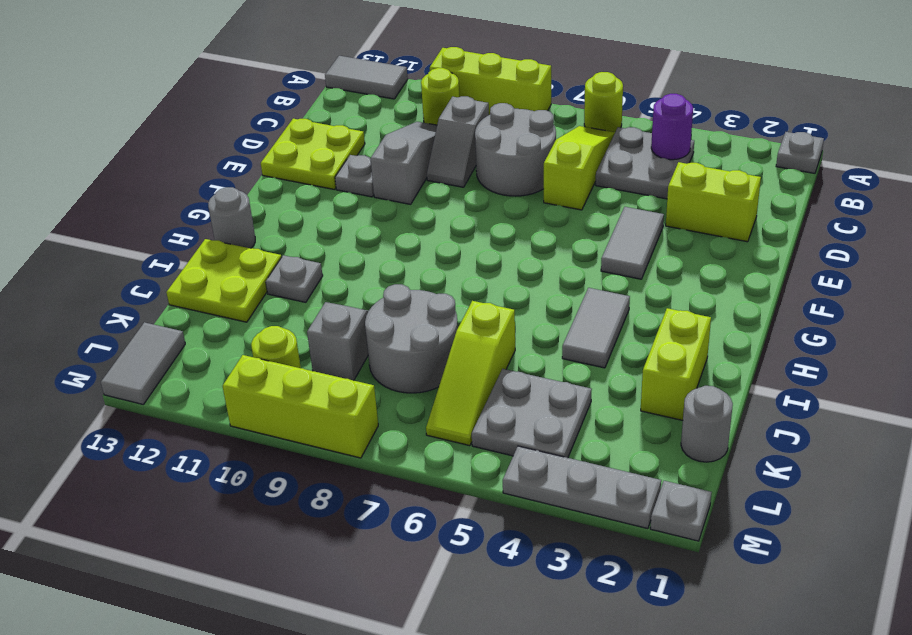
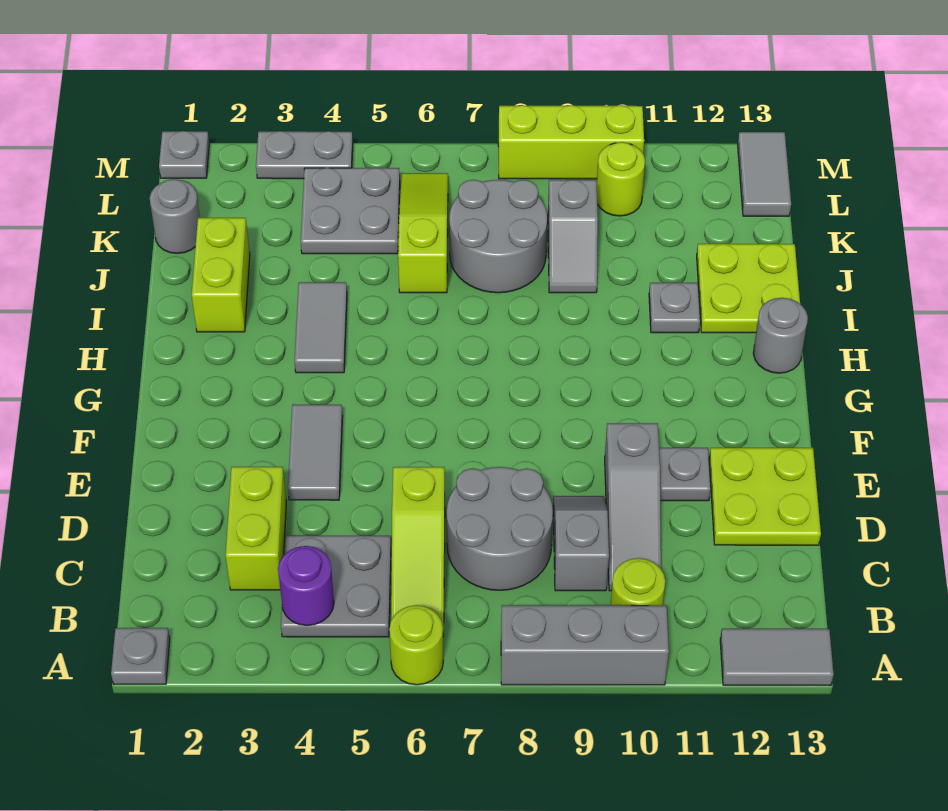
lime 1x3 brick [430,47,551,115] -> grey 1x3 brick [501,605,669,685]
lime 1x2 brick [666,162,761,242] -> lime 1x2 brick turned to [225,467,286,590]
grey 1x3 plate [503,446,661,529] -> grey 1x2 plate [256,131,353,179]

